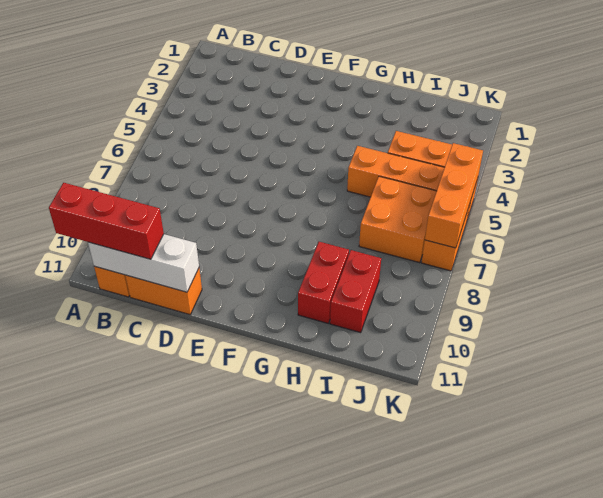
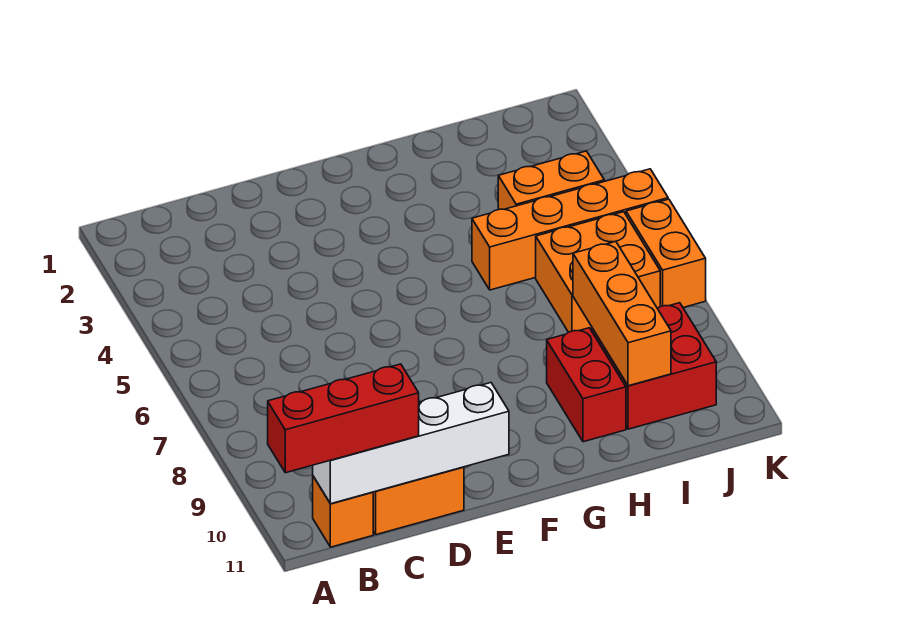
white 1x3 brick [88,234,199,292] -> white 1x4 brick [313,383,509,504]
red 1x2 brick [330,250,381,333] -> red 2x2 brick [592,303,716,429]
orange 1x3 brick [425,143,483,248] -> orange 1x3 brick moved to [573,241,671,386]

